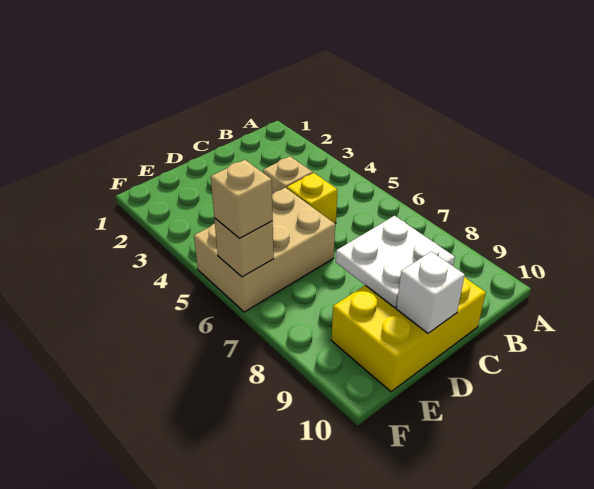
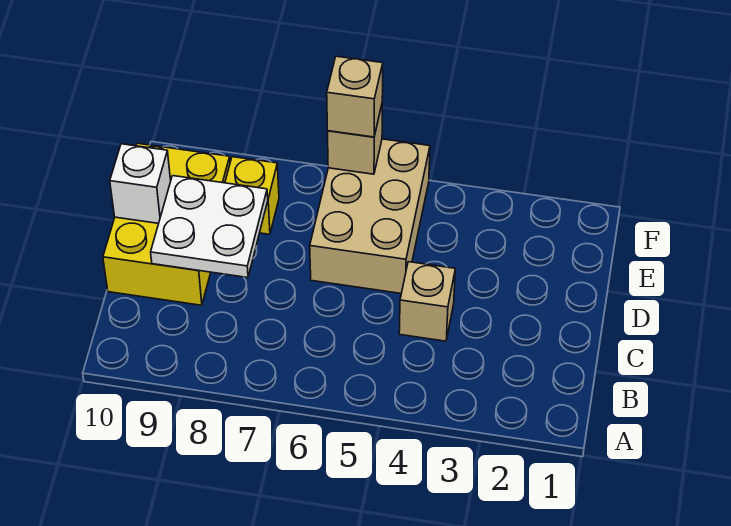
yellow 1x1 brick [287,173,338,224] -> yellow 1x1 brick moved to [225,157,279,234]

